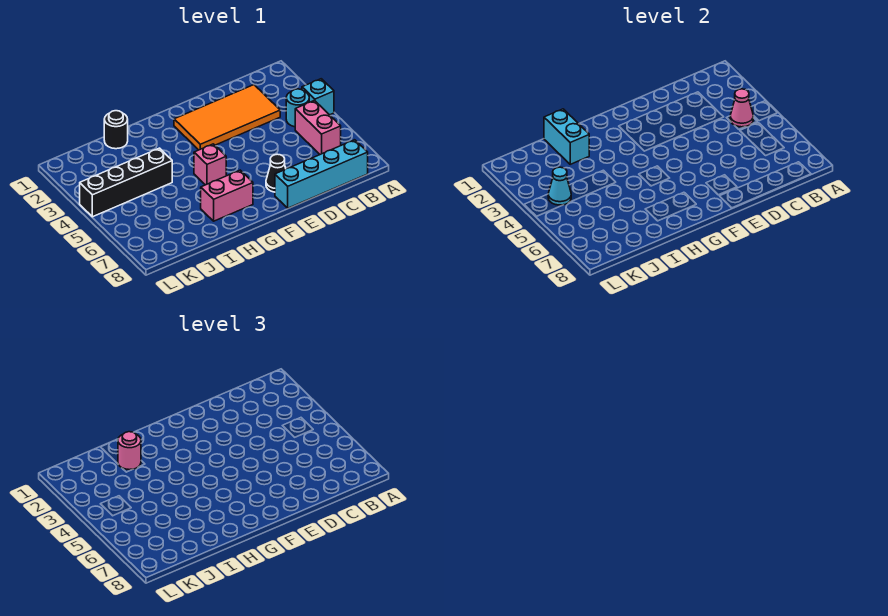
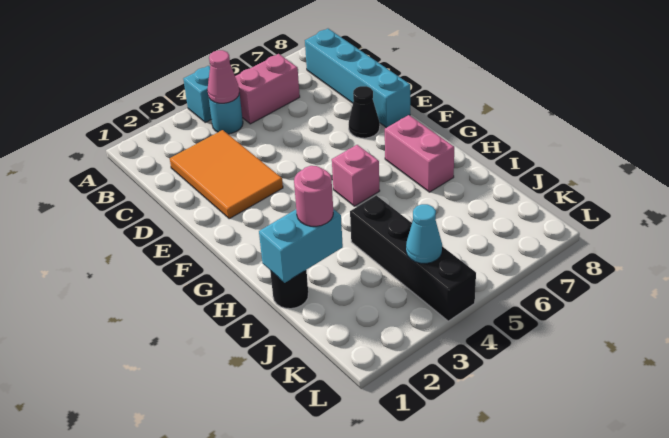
orange 2x4 tile [174,85,280,150] -> orange 2x3 tile [170,130,283,219]

